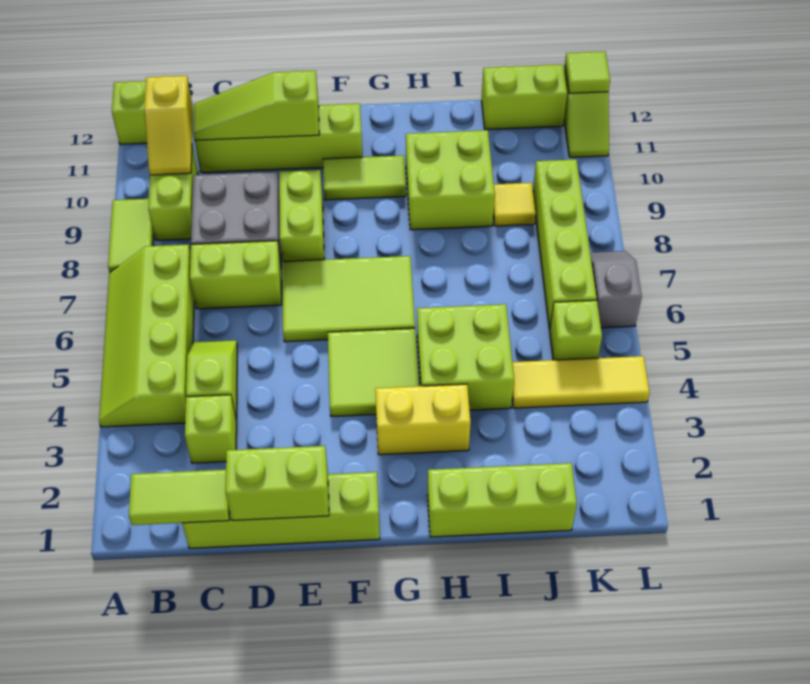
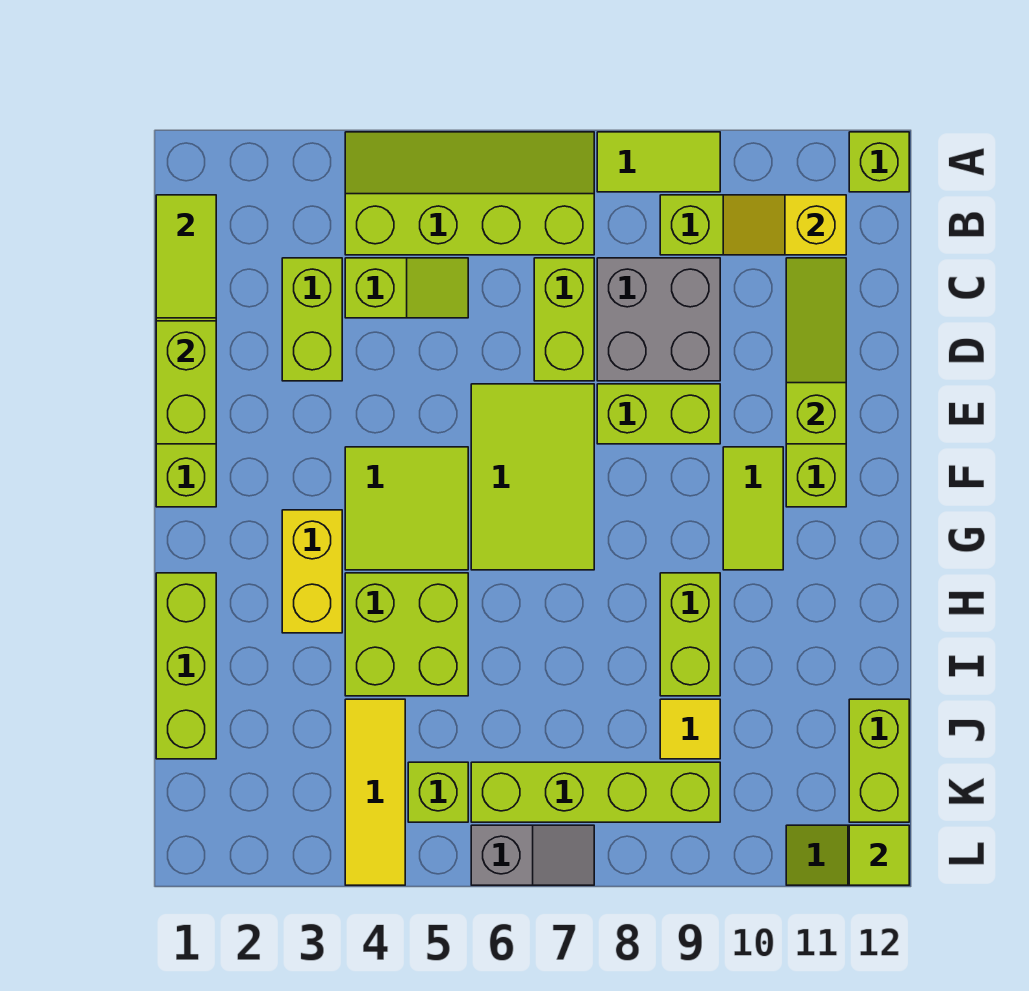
lime 1x1 brick [185,395,237,463] -> lime 1x2 brick [282,258,342,381]
lime 2x2 brick [406,130,495,230] -> lime 1x2 brick [660,573,720,696]

